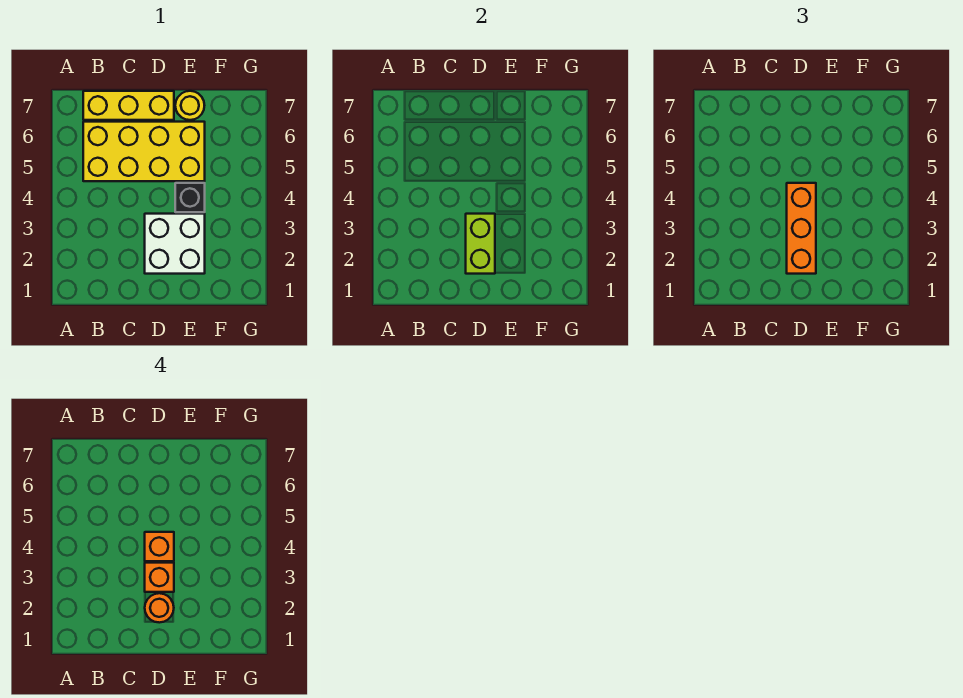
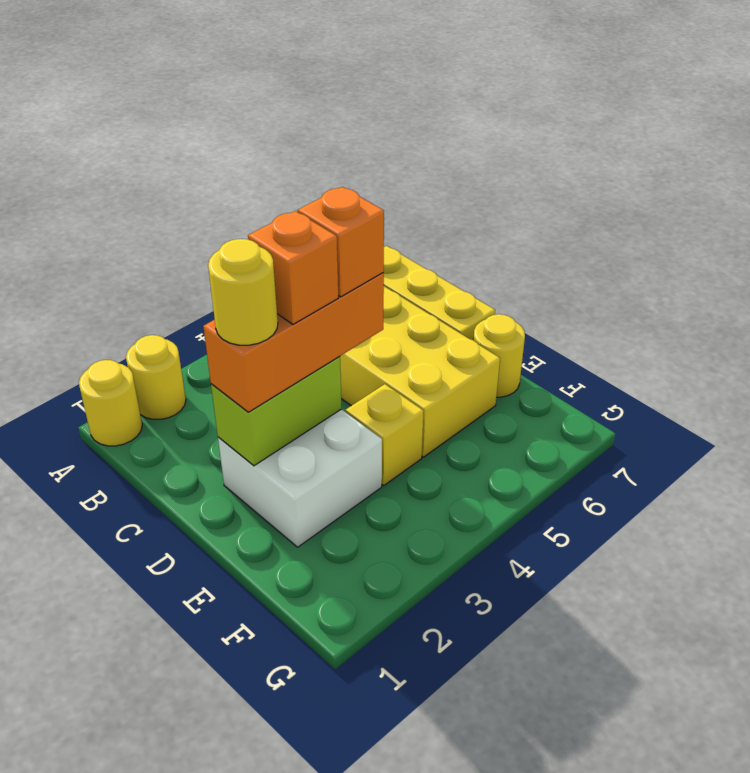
none -> yellow 1x1 round brick [79,360,142,446]
none -> yellow 1x1 round brick [126,335,186,419]
orange 1x1 round brick [145,593,174,623] -> yellow 1x1 round brick [208,239,278,345]
black 1x1 brick [175,183,205,212] -> yellow 1x1 brick [345,384,424,485]

